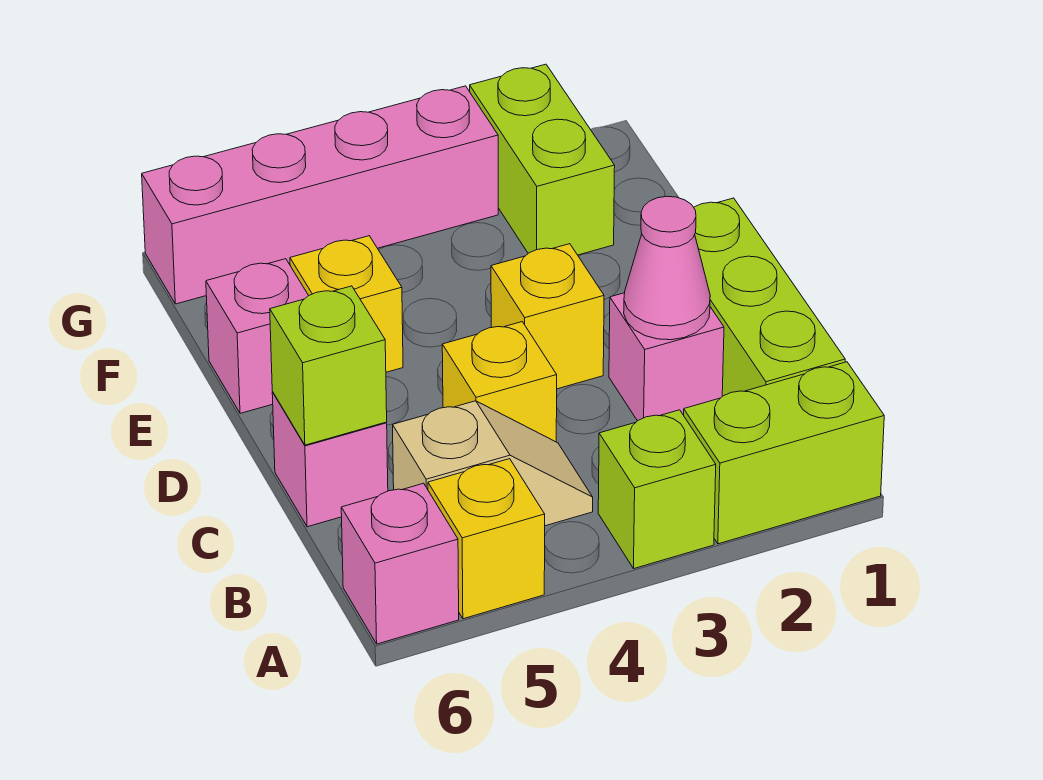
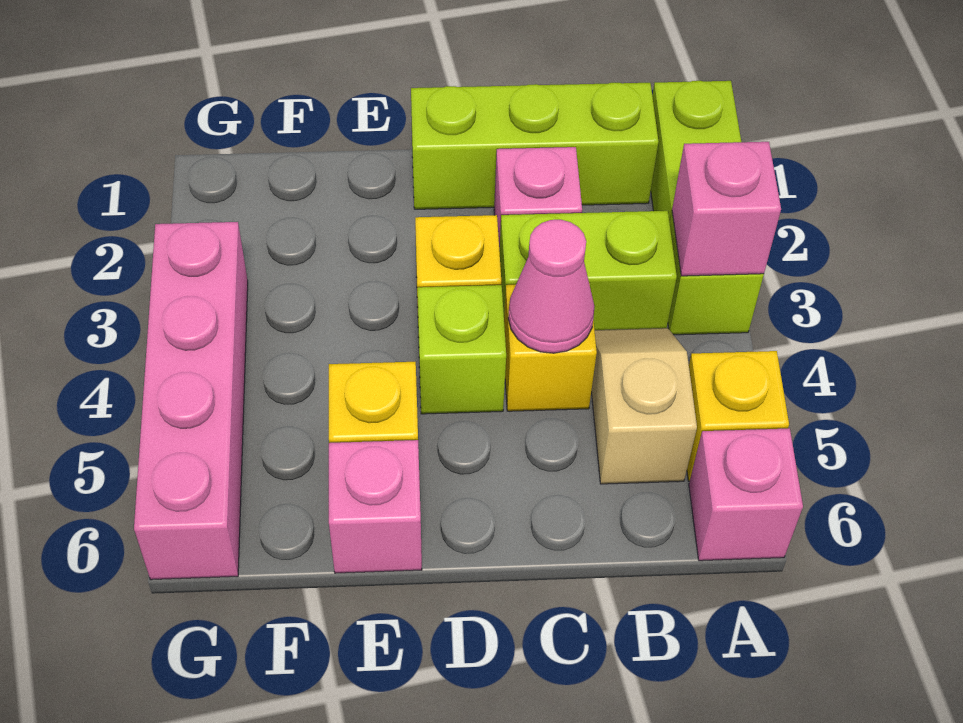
pink 1x1 cone [624,196,710,340] -> pink 1x1 cone moved to [508,220,595,353]
pink 1x1 brick [272,392,388,527] -> pink 1x1 brick moved to [672,142,781,276]
lime 1x1 brick [270,286,387,445] -> lime 1x1 brick moved to [418,285,506,414]
lime 1x2 brick [470,64,615,255] -> lime 1x2 brick moved to [499,211,677,330]

